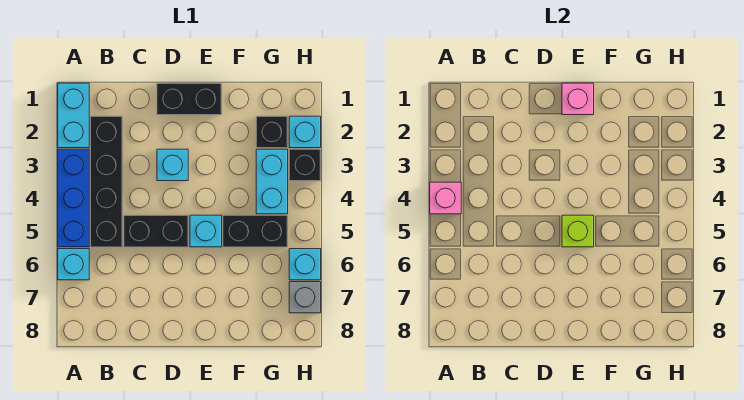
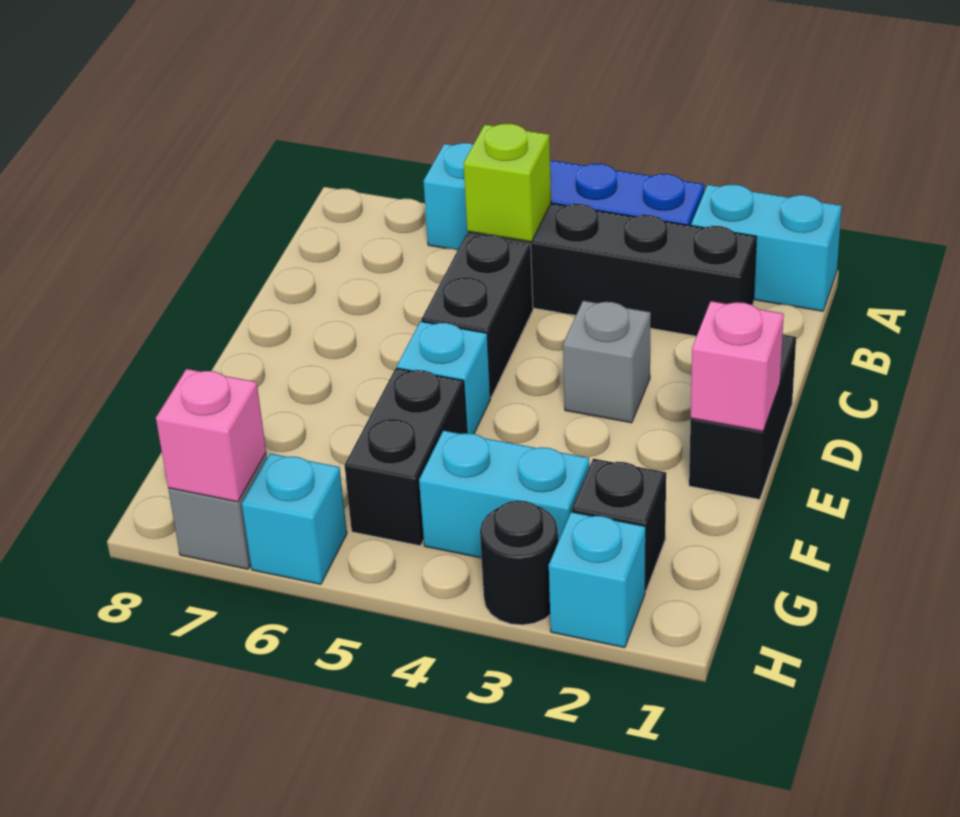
pink 1x1 brick [430,182,461,214] -> pink 1x1 brick moved to [156,369,266,502]
cyan 1x1 brick [157,149,188,181] -> grey 1x1 brick [563,301,651,423]
lime 1x1 brick [562,215,594,247] -> lime 1x1 brick moved to [463,124,551,242]
black 1x1 brick [289,149,321,181] -> black 1x1 round brick [480,501,558,625]

